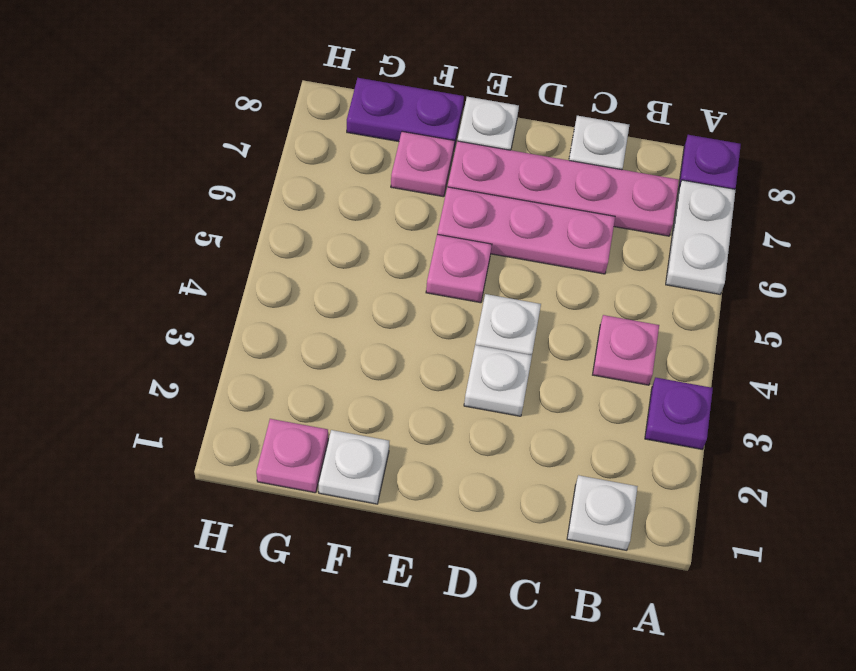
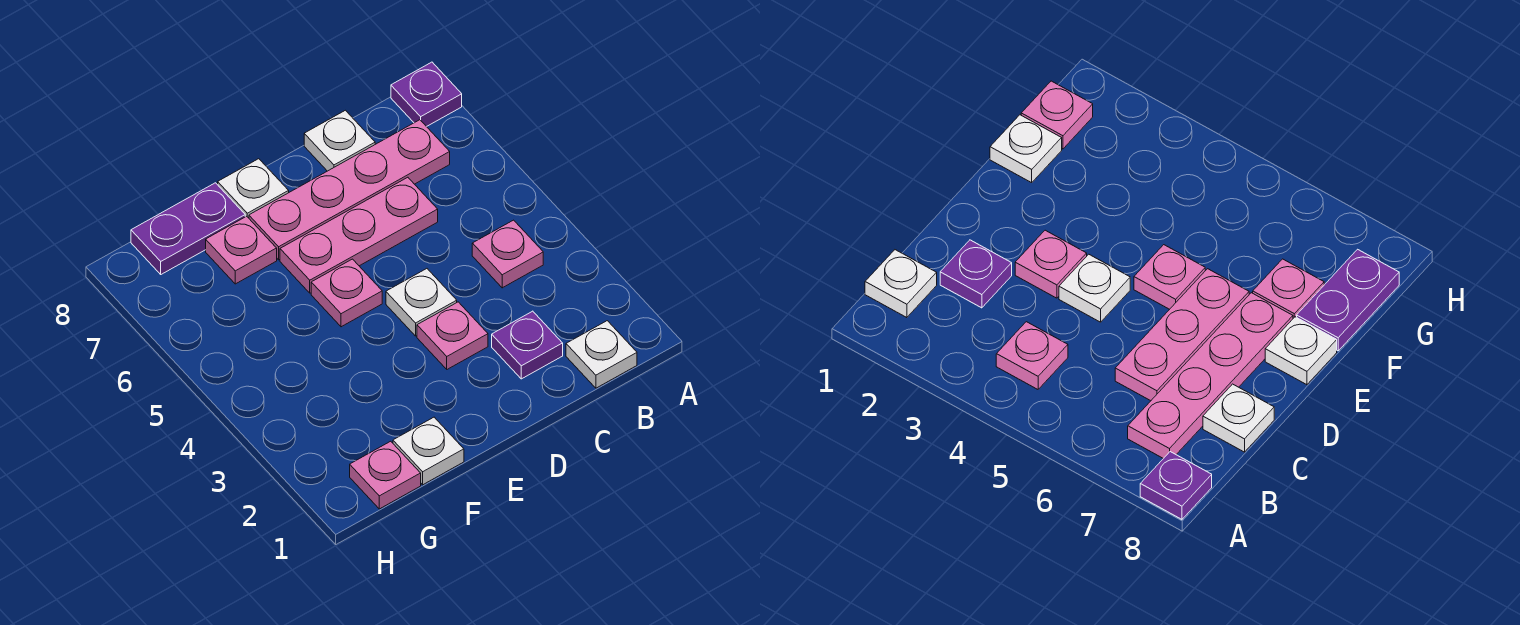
purple 1x1 plate [645,378,713,449] -> purple 1x1 plate moved to [492,311,563,379]
white 1x2 plate [666,180,735,294] -> none
white 1x1 plate [464,345,532,416] -> pink 1x1 plate [417,302,488,369]

